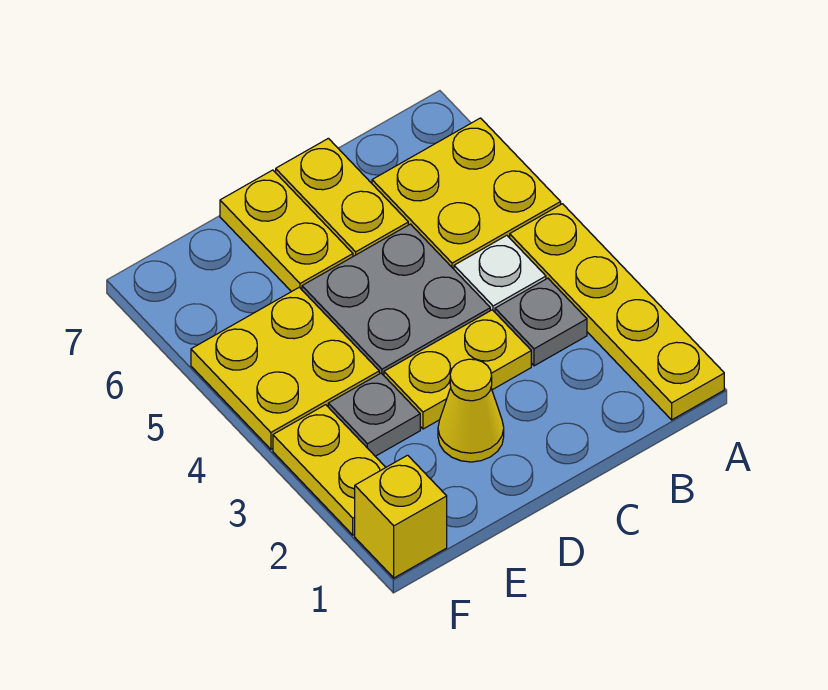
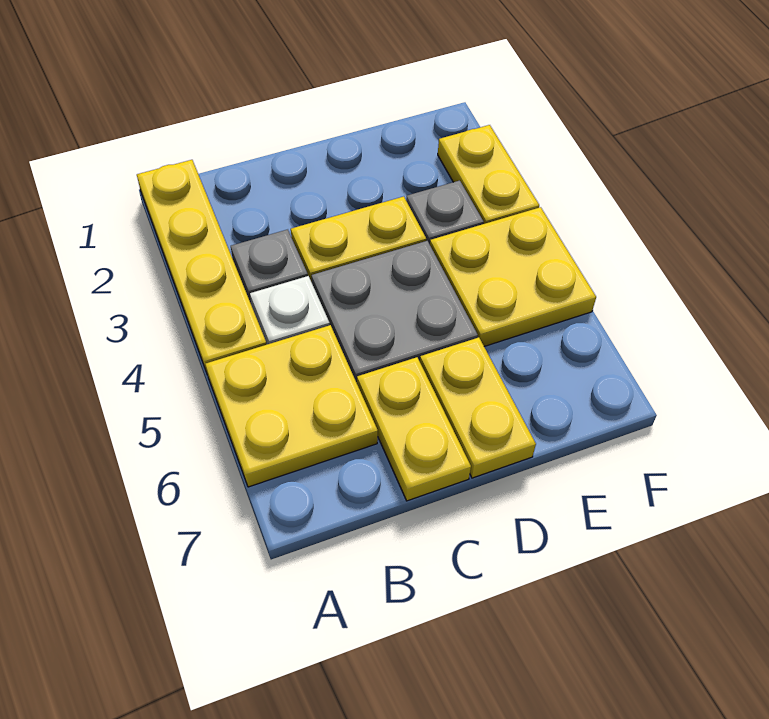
yellow 1x1 cone [438,359,504,462] -> none
yellow 1x1 brick [355,455,447,578] -> none

